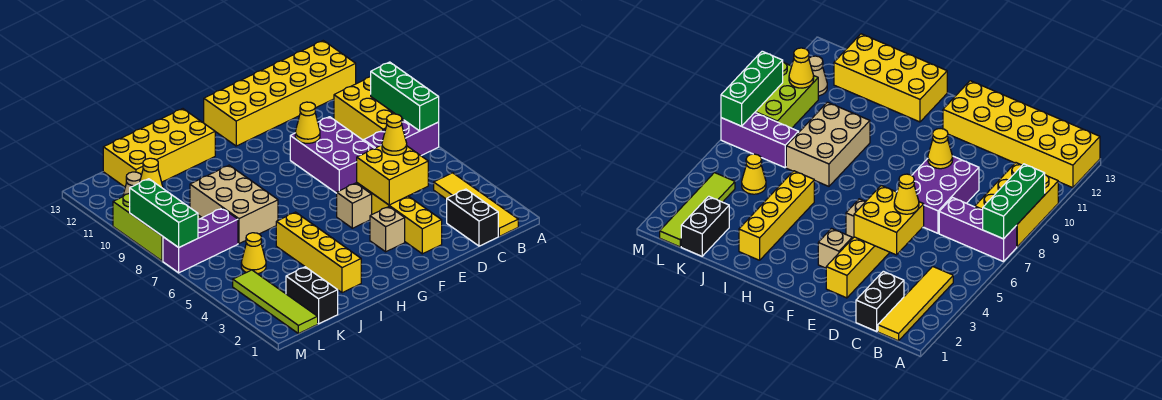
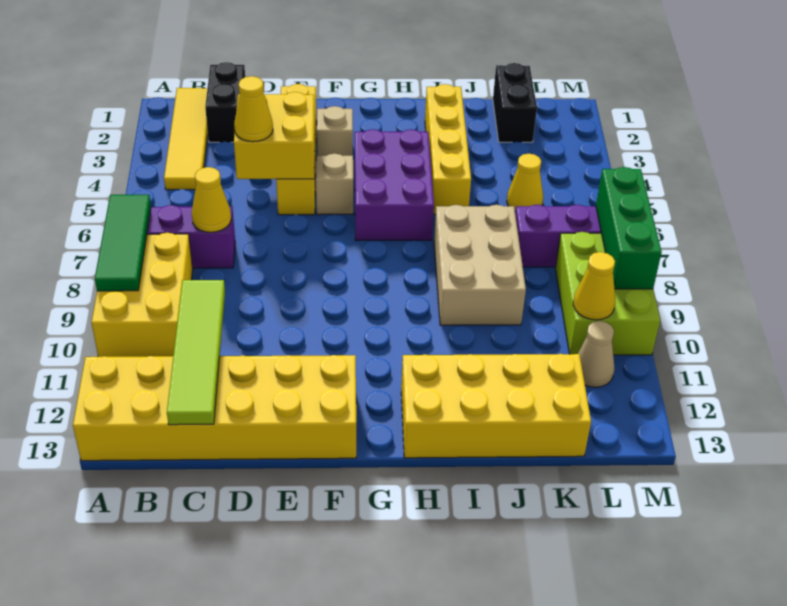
green 1x3 brick [371,62,439,131] -> green 1x3 tile [95,195,151,291]
purple 2x3 brick [290,117,374,193] -> purple 2x3 brick moved to [355,129,434,241]
yellow 1x1 cone [295,102,320,143] -> yellow 1x1 cone moved to [192,167,231,232]
lime 1x4 tile [233,270,318,334] -> lime 1x4 tile moved to [167,280,225,425]

